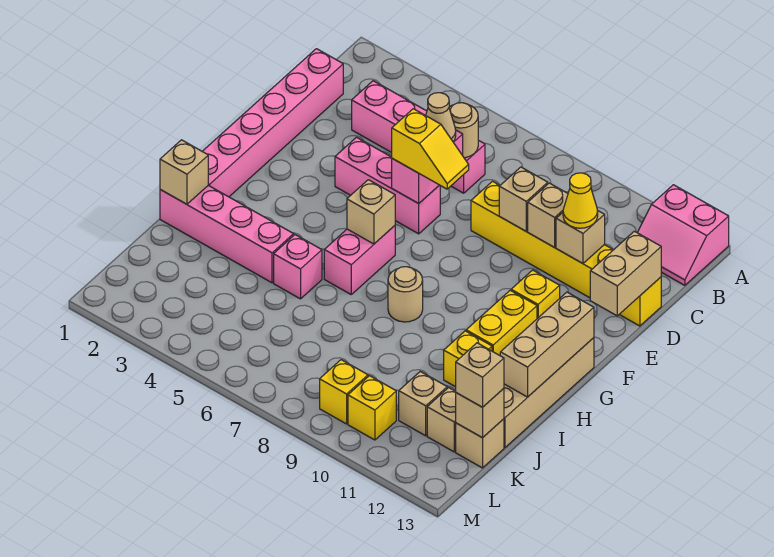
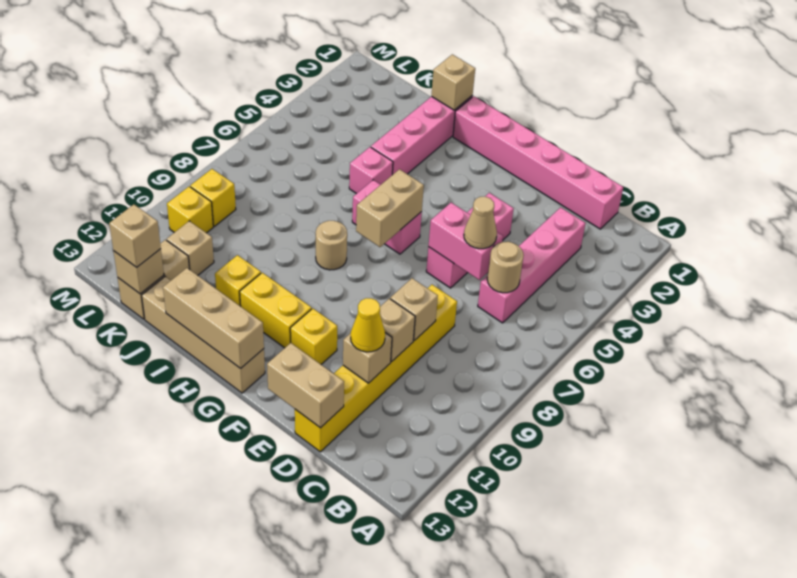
pink 2x2 slope [637,185,729,285] -> none
yellow 1x2 slope [392,109,469,189] -> none
tan 1x1 brick [347,180,395,244] -> tan 1x2 brick [356,169,424,247]

